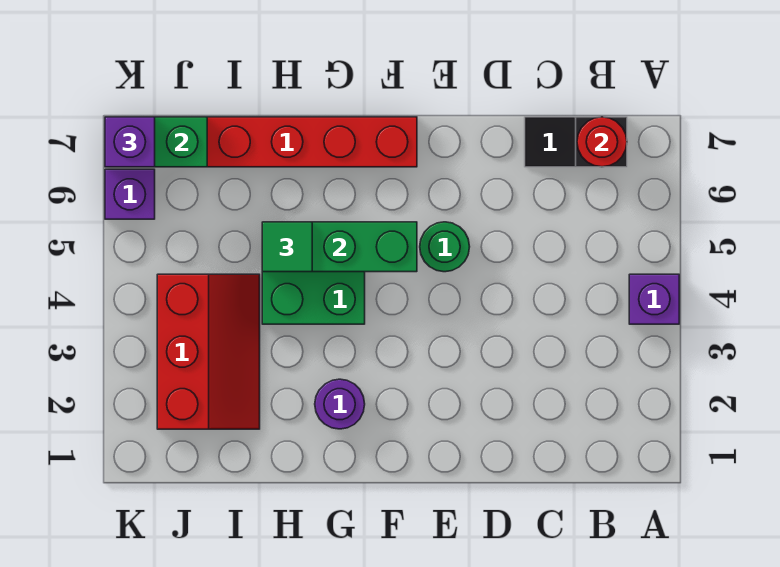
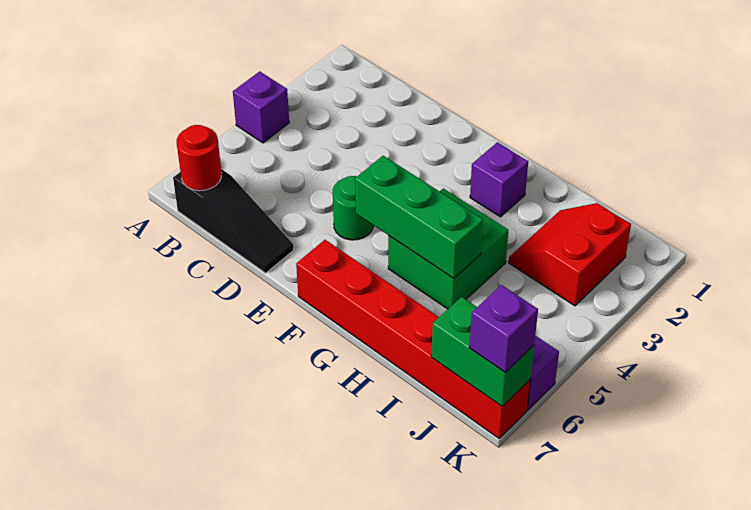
black 1x2 slope [525,117,627,167] -> black 1x3 slope [173,169,294,273]
purple 1x1 round brick [315,379,365,429] -> purple 1x1 brick [470,142,528,217]
green 1x1 tile [262,222,312,272] -> none
red 2x3 slope [157,274,260,429] -> red 2x2 slope [509,203,631,306]

